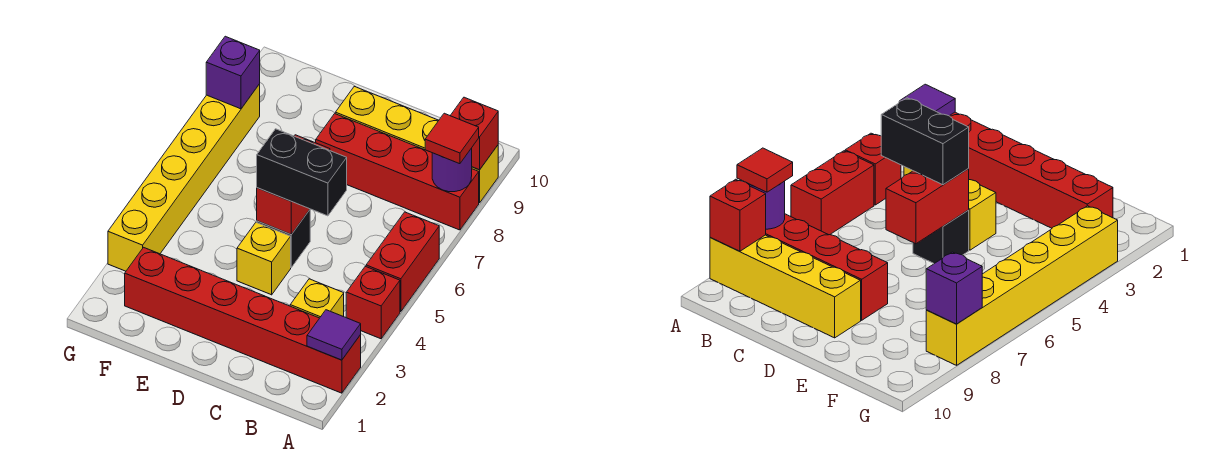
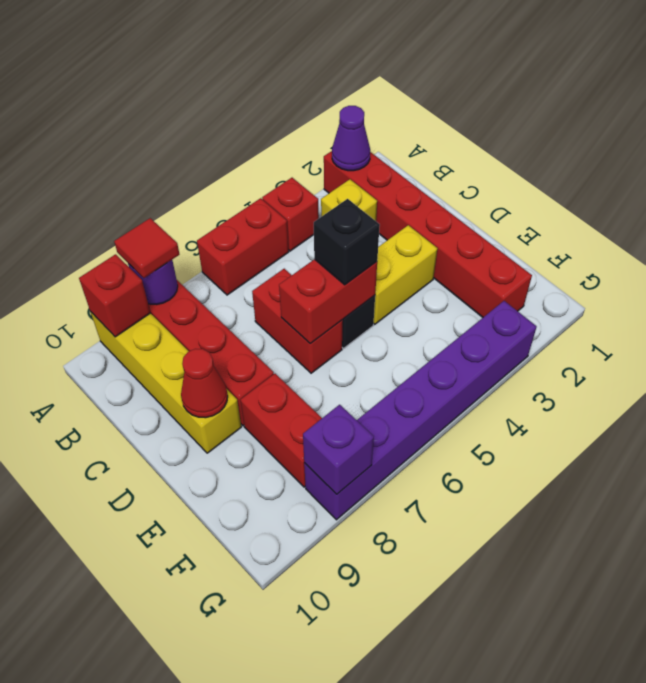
purple 1x1 tile [307,310,361,360] -> purple 1x1 cone [332,106,370,171]
black 1x2 brick [257,129,347,216] -> black 1x1 brick [314,199,380,285]
none -> red 1x2 brick [252,269,343,373]
yellow 1x1 brick [237,222,291,295] -> yellow 1x2 brick [374,225,437,324]
none -> red 1x1 cone [181,349,228,418]
none -> red 1x2 brick [241,374,322,487]
yellow 1x6 brick [108,84,260,271] -> purple 1x6 brick [304,301,537,520]

